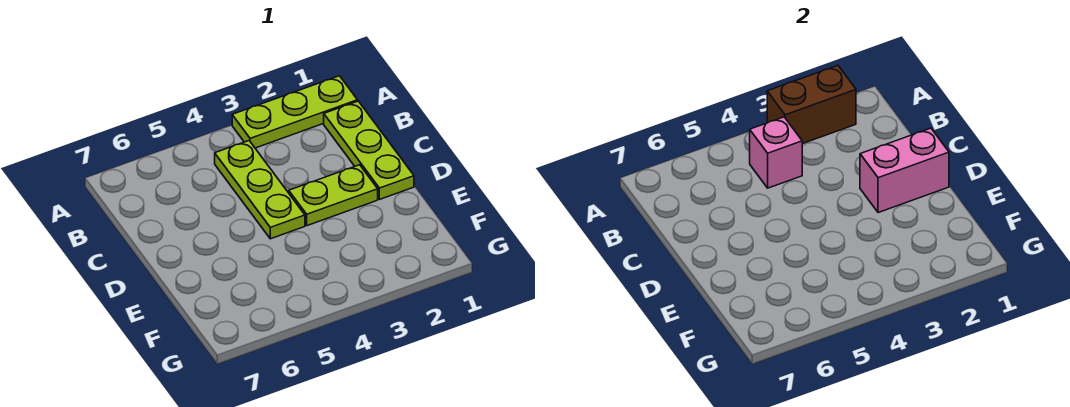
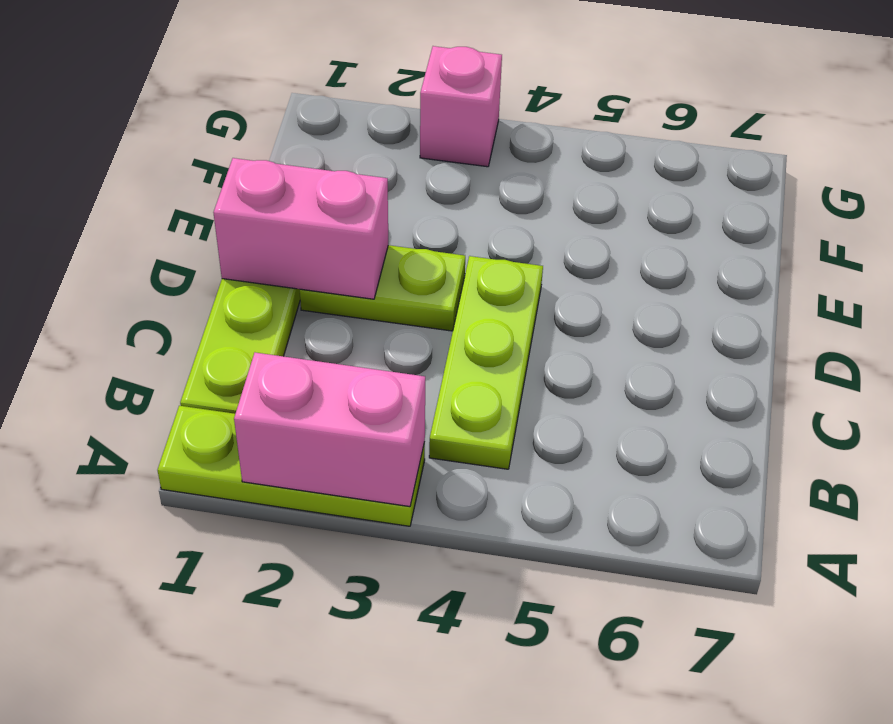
brown 1x2 brick [767,66,856,144] -> pink 1x2 brick [234,353,425,507]
pink 1x1 brick [750,117,802,188] -> pink 1x1 brick moved to [420,46,502,167]

